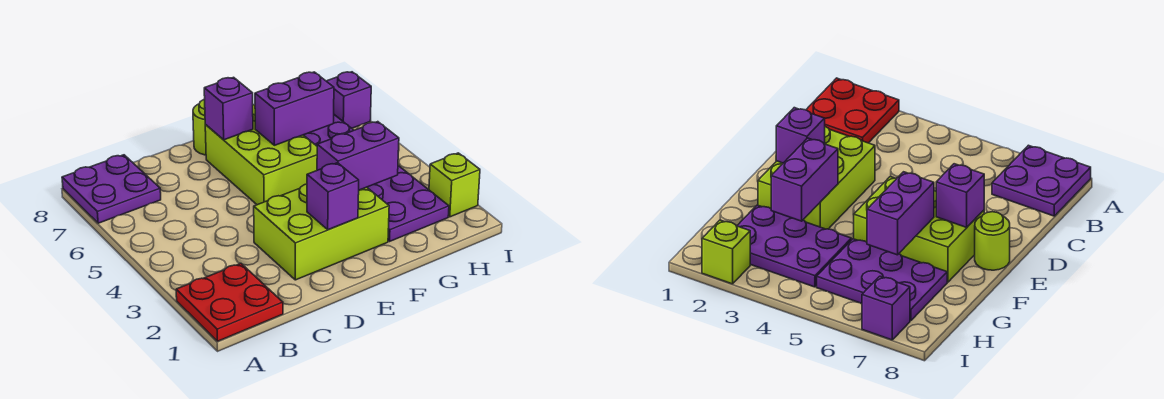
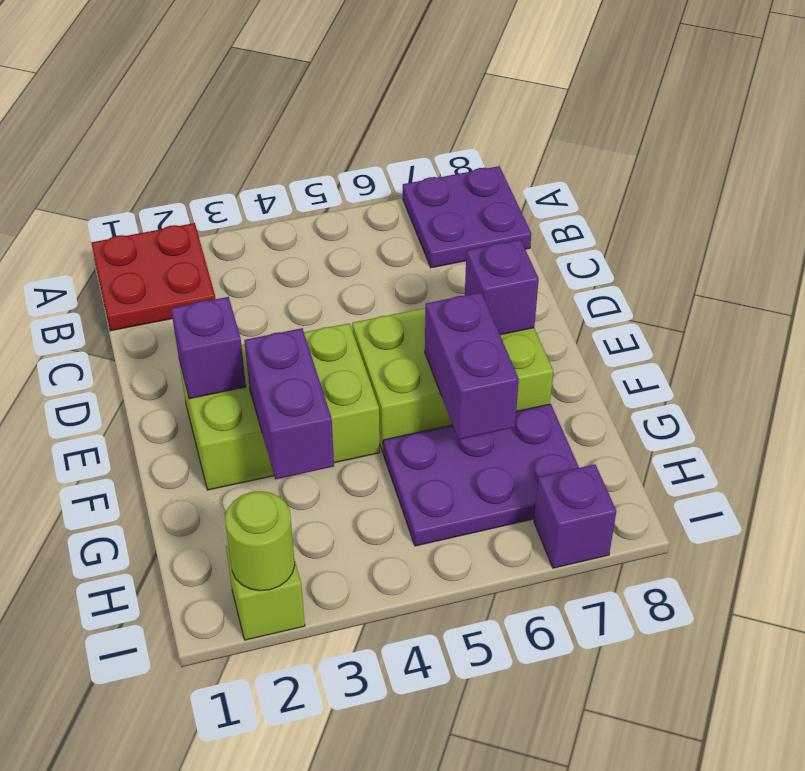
lime 2x3 brick [254,184,389,280] -> lime 2x3 brick turned to [179,323,380,490]
lime 1x1 round brick [193,99,206,155] -> lime 1x1 round brick moved to [225,491,295,591]
purple 2x3 plate [367,166,449,241] -> none

